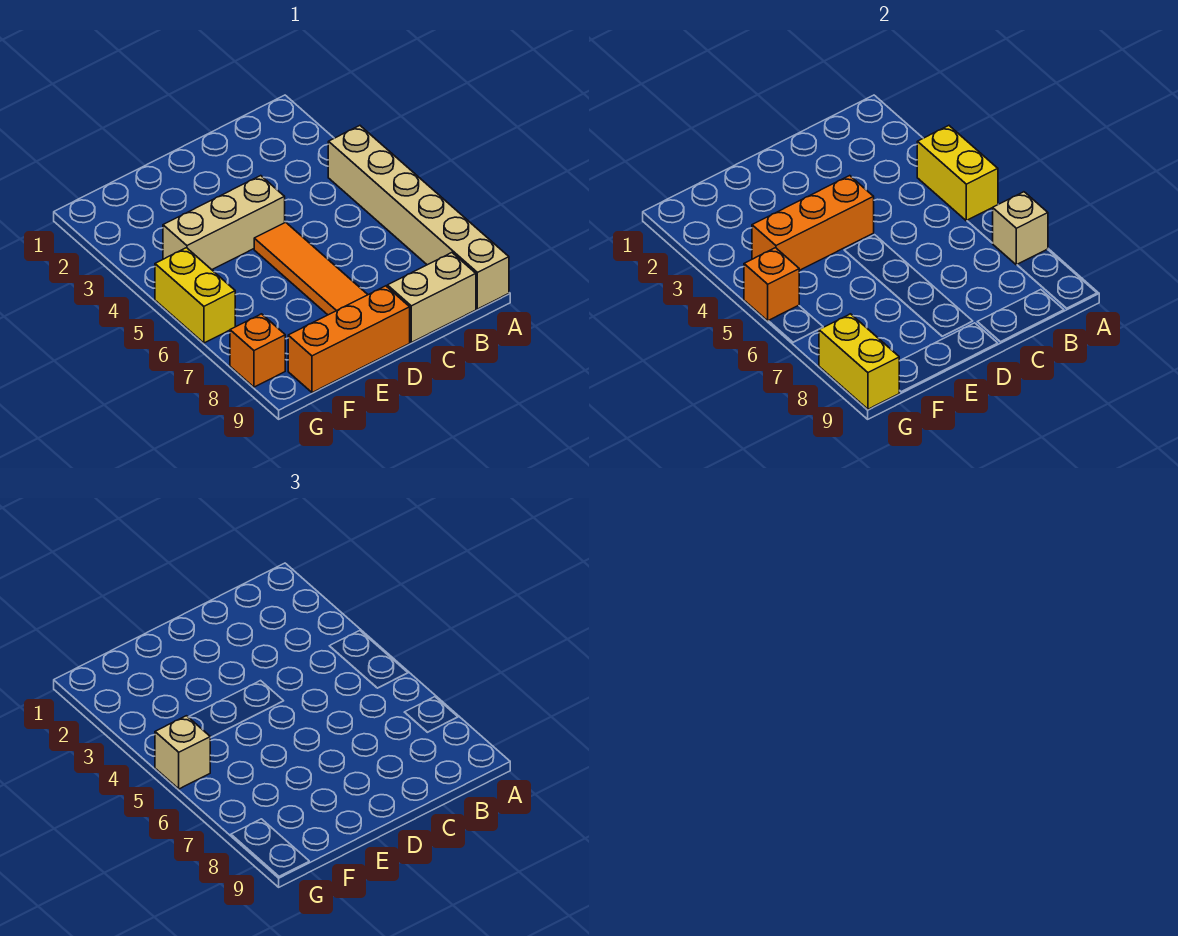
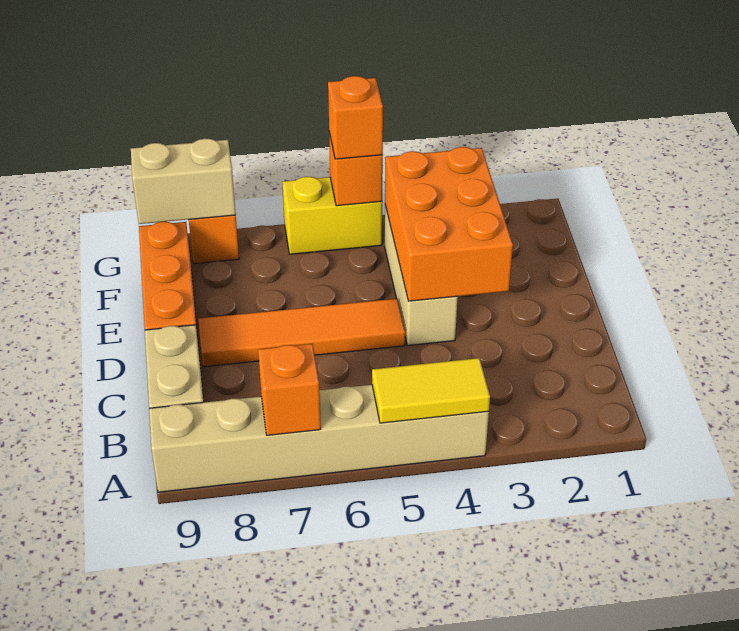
yellow 1x2 brick [917,126,998,221] -> yellow 1x2 tile [372,358,490,423]
tan 1x1 brick [993,192,1048,265] -> orange 1x1 brick [258,344,321,435]
orange 1x3 brick [752,176,874,271] -> orange 2x3 brick [385,147,513,301]
tan 1x1 brick [155,716,210,789] -> orange 1x1 brick [328,76,383,159]
yellow 1x2 brick [819,314,899,409] -> tan 1x2 brick [131,139,236,224]

